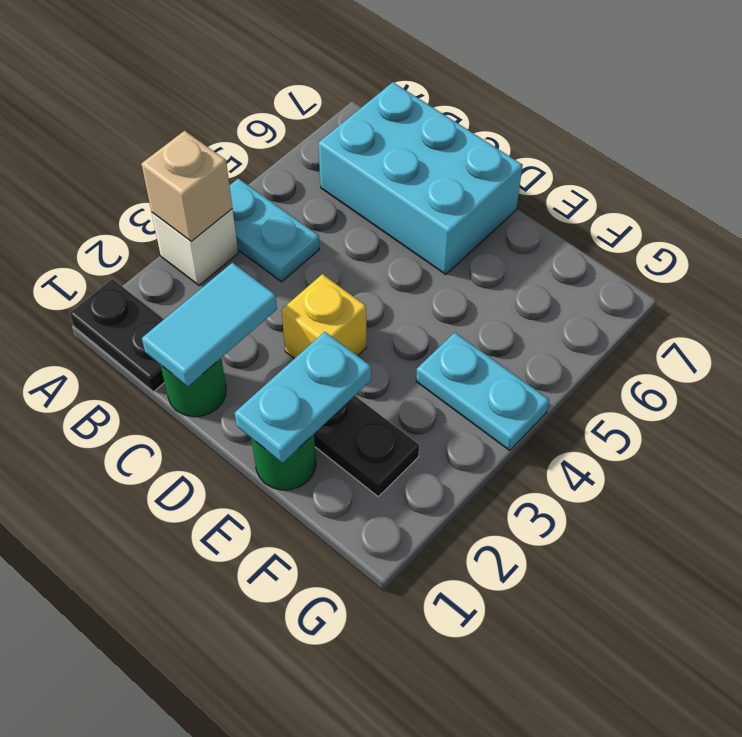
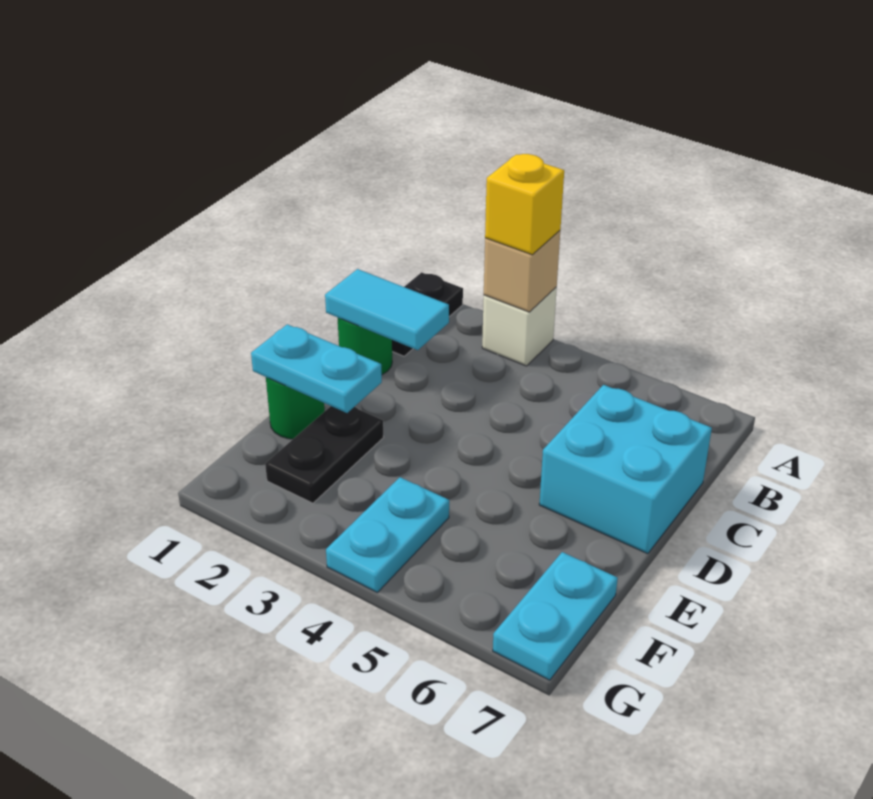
cyan 1x2 plate [229,178,319,282] -> cyan 1x2 plate moved to [493,552,618,680]
cyan 2x3 brick [318,82,523,275] -> cyan 2x2 brick [539,385,712,554]
yellow 1x1 brick [281,274,366,359] -> yellow 1x1 brick moved to [485,154,564,255]

